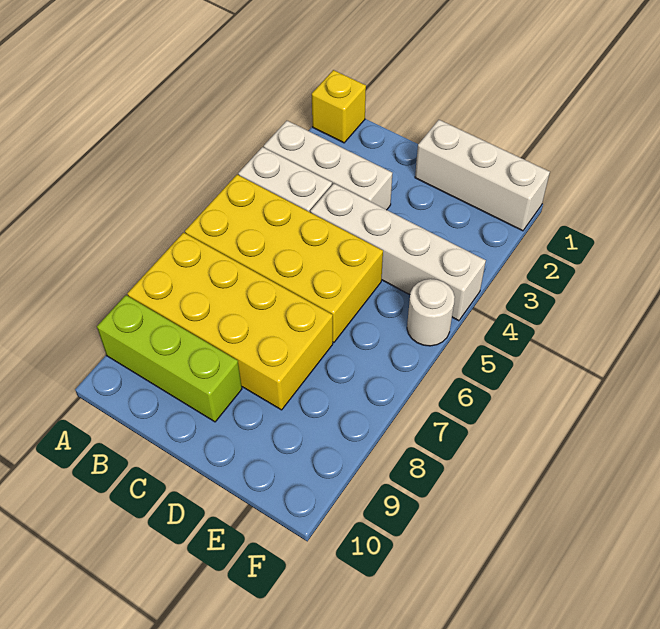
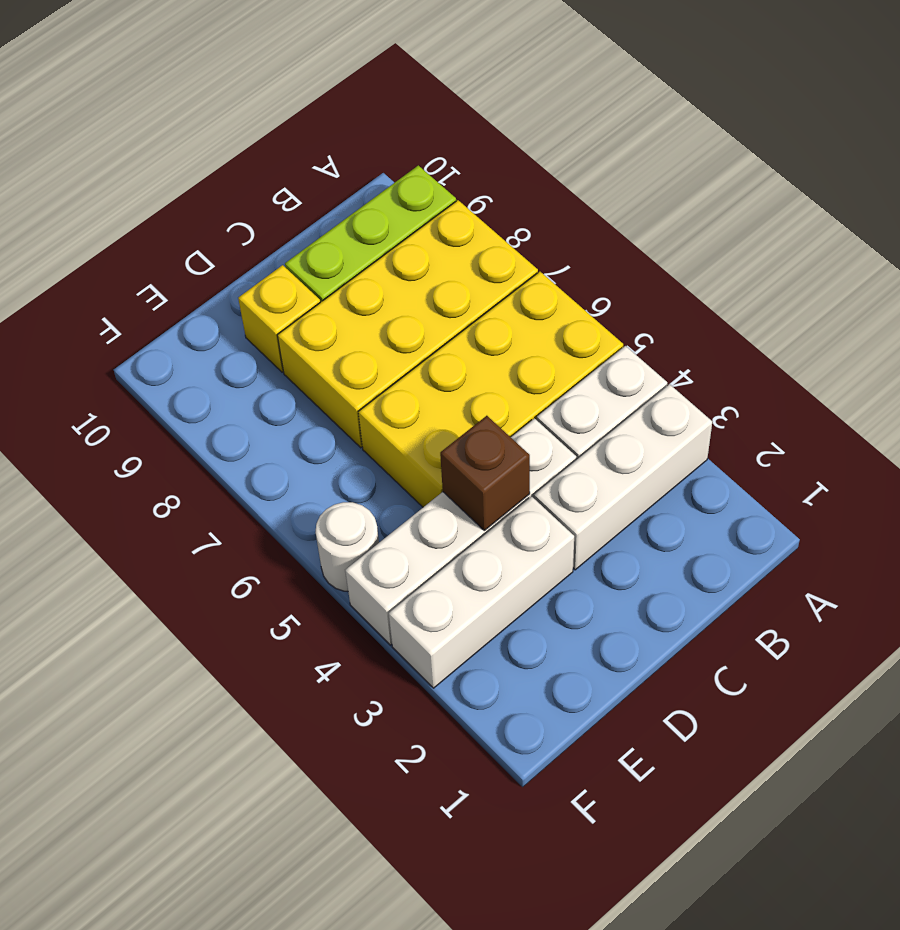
yellow 1x1 brick [312,70,366,143] -> yellow 1x1 brick moved to [238,265,320,372]
white 1x3 brick [415,120,550,231] -> white 1x3 brick moved to [389,497,574,688]
none -> brown 1x1 brick [440,416,530,531]

